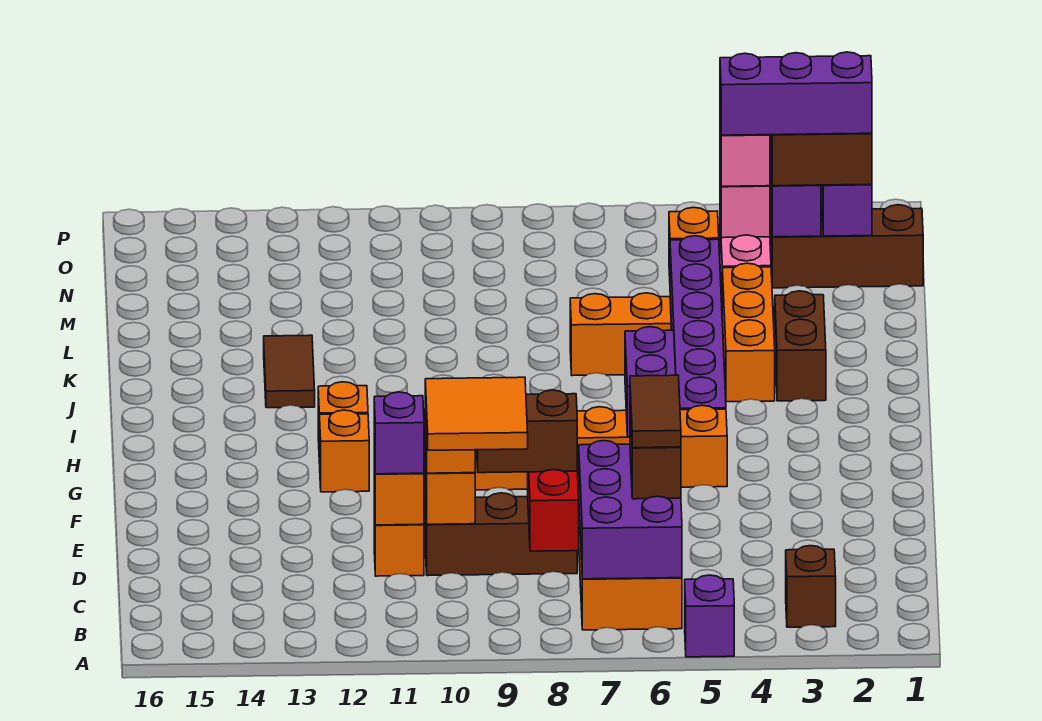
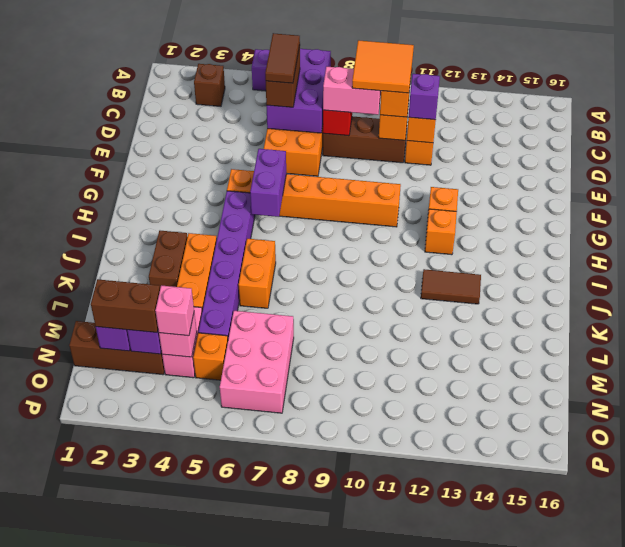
brown 1x2 brick [477,390,577,473] -> pink 1x2 brick [323,67,381,115]
brown 1x2 tile [264,335,315,408] -> brown 1x2 tile turned to [421,269,481,304]
orange 1x2 brick [570,293,671,376] -> orange 1x2 brick turned to [239,239,276,308]
none -> pink 2x3 brick [220,311,294,413]
purple 1x3 brick [720,52,872,135] -> none

